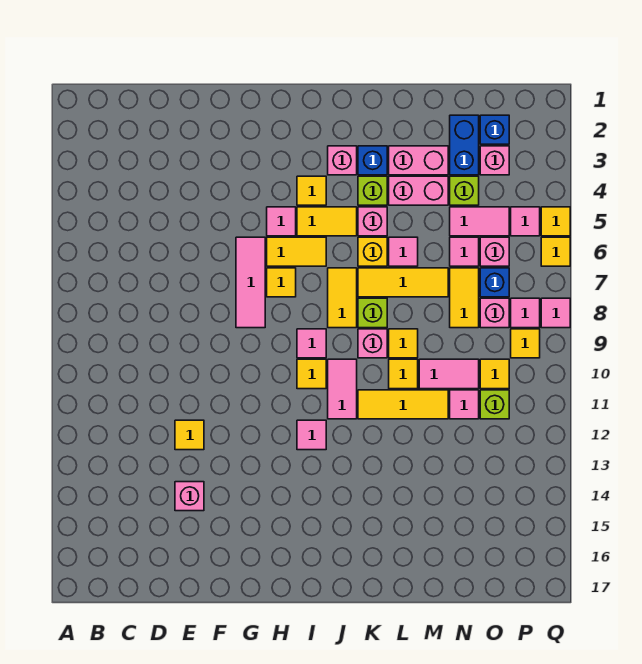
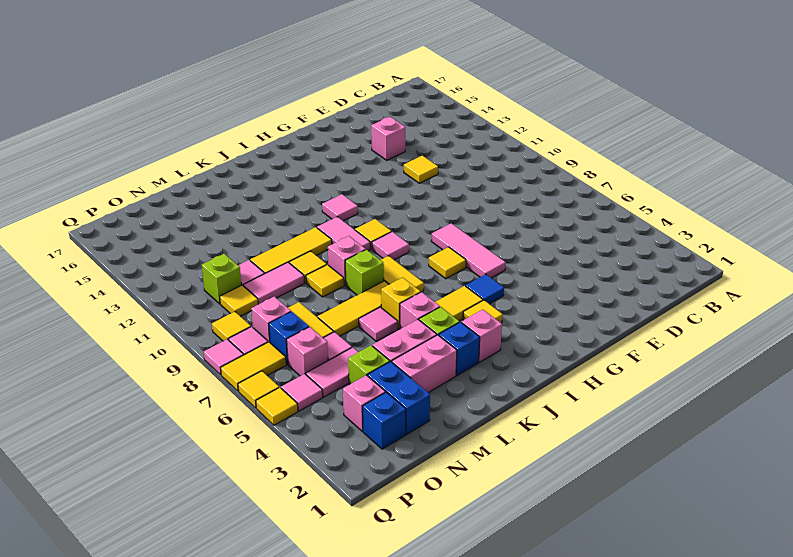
pink 1x1 tile [267,207,296,236] -> blue 1x1 tile [466,274,504,304]
yellow 1x2 tile [267,237,326,266] -> yellow 1x2 tile moved to [221,342,286,391]

